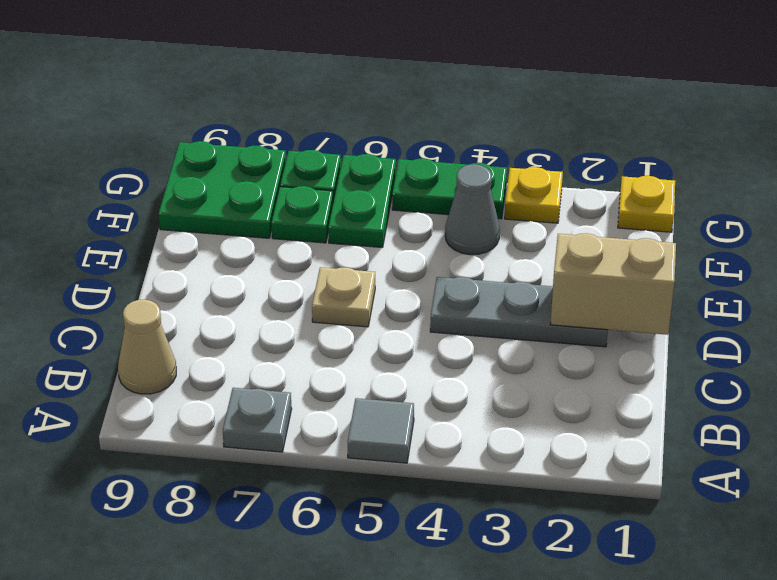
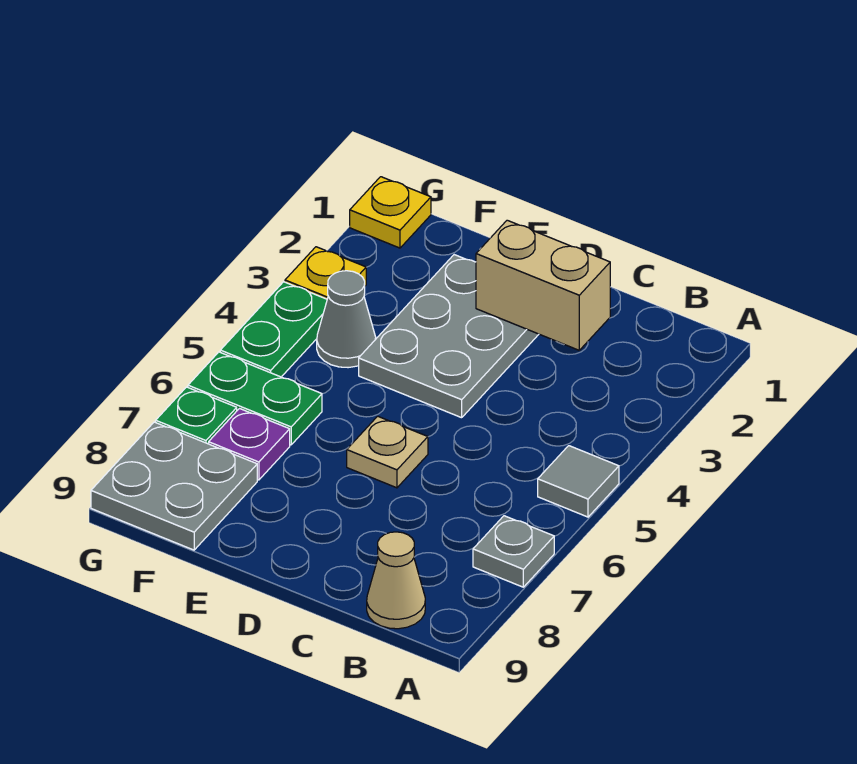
tan 1x2 brick [550,233,676,335] -> tan 1x2 brick turned to [476,220,610,350]
grey 1x3 plate [430,277,608,347] -> grey 2x3 plate [359,255,539,418]
green 1x1 plate [271,186,333,243] -> purple 1x1 plate [209,409,290,480]
green 2x2 plate [158,141,286,238] -> grey 2x2 plate [91,422,257,550]

